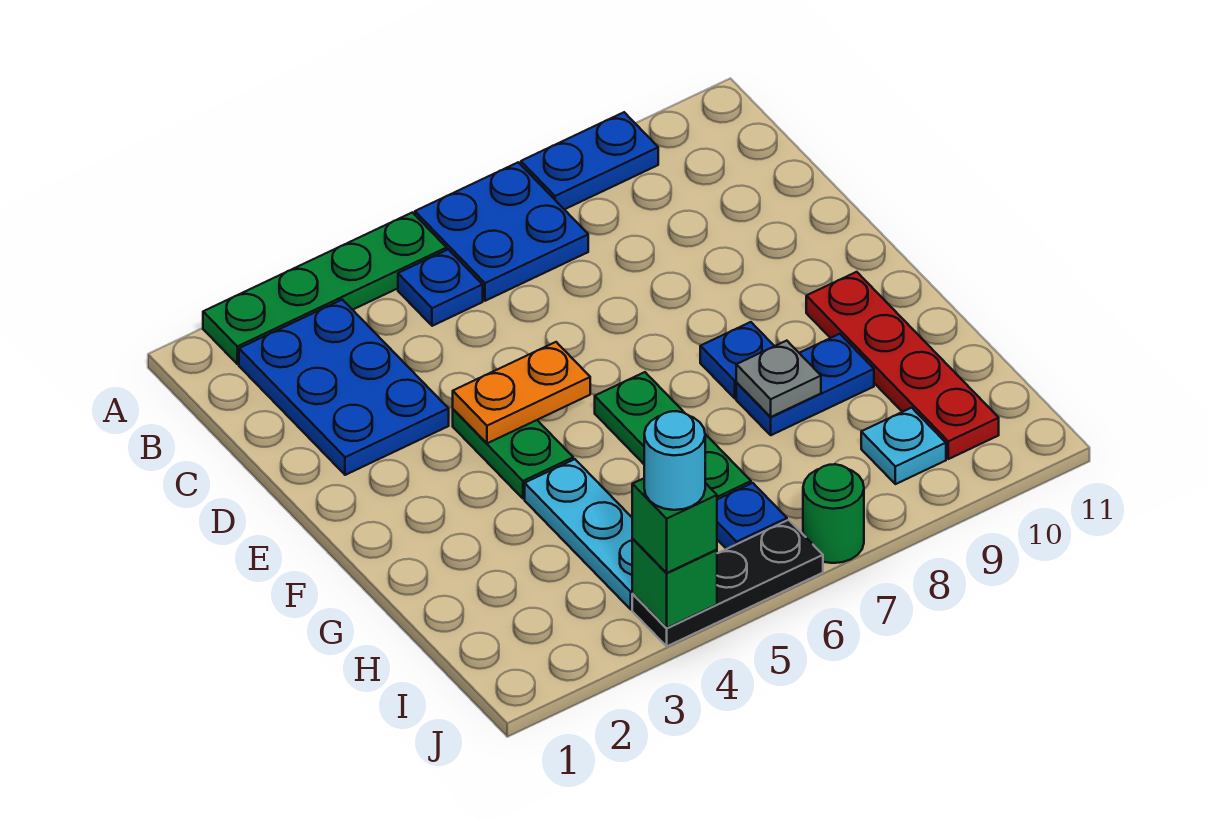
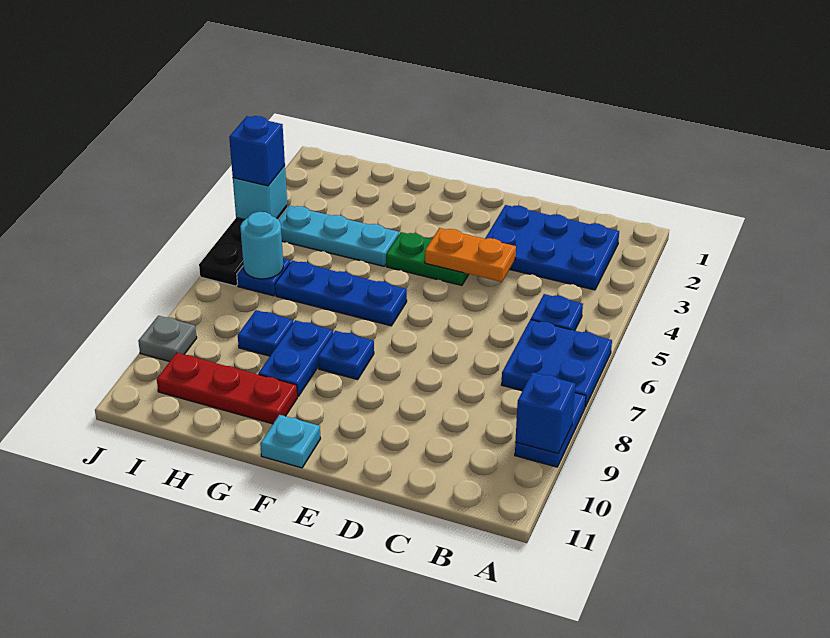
green 1x4 plate [203,212,447,364] -> none
none -> blue 1x1 brick [515,372,575,453]
orange 1x2 plate [453,342,590,443] -> orange 1x2 plate turned to [425,228,516,282]
green 1x3 plate [595,372,751,499] -> blue 1x3 plate [275,261,407,326]
red 1x4 plate [806,272,999,459] -> red 1x3 plate [157,353,297,424]
grey 1x1 plate [736,341,821,417] -> grey 1x1 plate moved to [138,316,197,362]
none -> blue 1x1 plate [238,310,293,356]
cyan 1x1 plate [861,408,946,484] -> cyan 1x1 plate moved to [260,415,321,468]
green 1x1 brick [632,539,717,628] -> cyan 1x1 brick [233,166,287,220]
green 1x1 brick [632,478,717,573] -> blue 1x1 brick [229,116,285,186]
cyan 1x1 round brick [644,411,705,510] -> cyan 1x1 round brick moved to [240,212,283,279]
green 1x1 round brick [803,464,864,563] -> none

